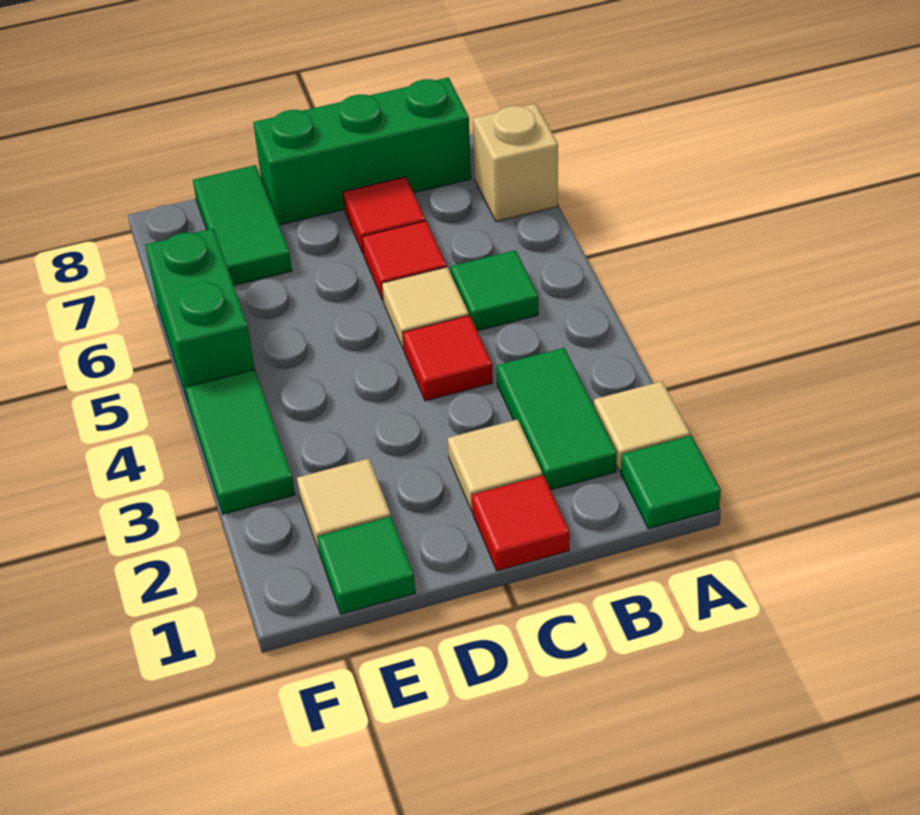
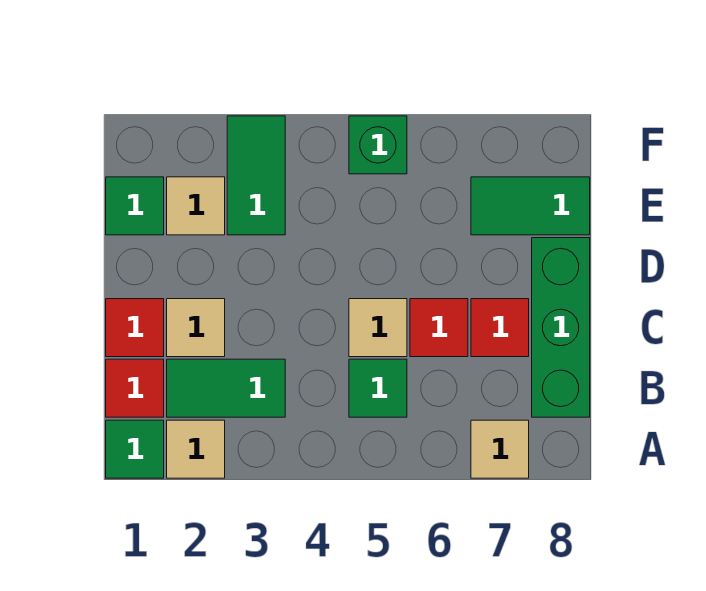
tan 1x1 brick [473,103,558,222] -> tan 1x1 tile [471,420,529,478]
red 1x1 tile [403,315,493,401] -> red 1x1 tile moved to [106,359,164,417]
green 1x2 tile [185,370,295,514] -> green 1x2 tile turned to [227,116,285,235]
green 1x2 brick [145,229,255,401] -> green 1x1 brick [349,116,407,174]

